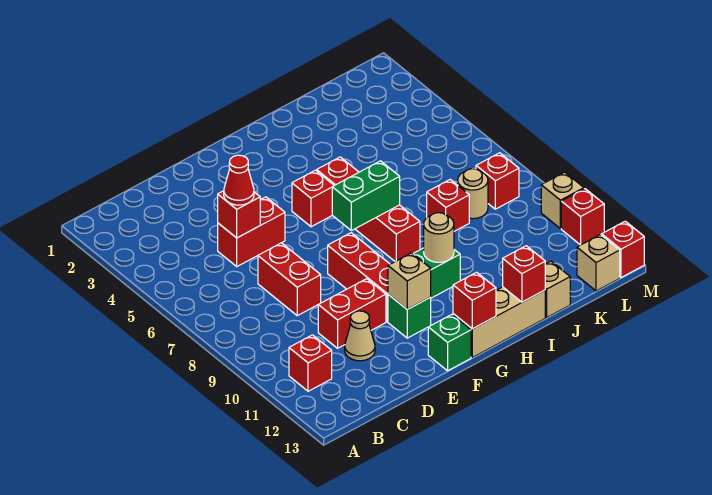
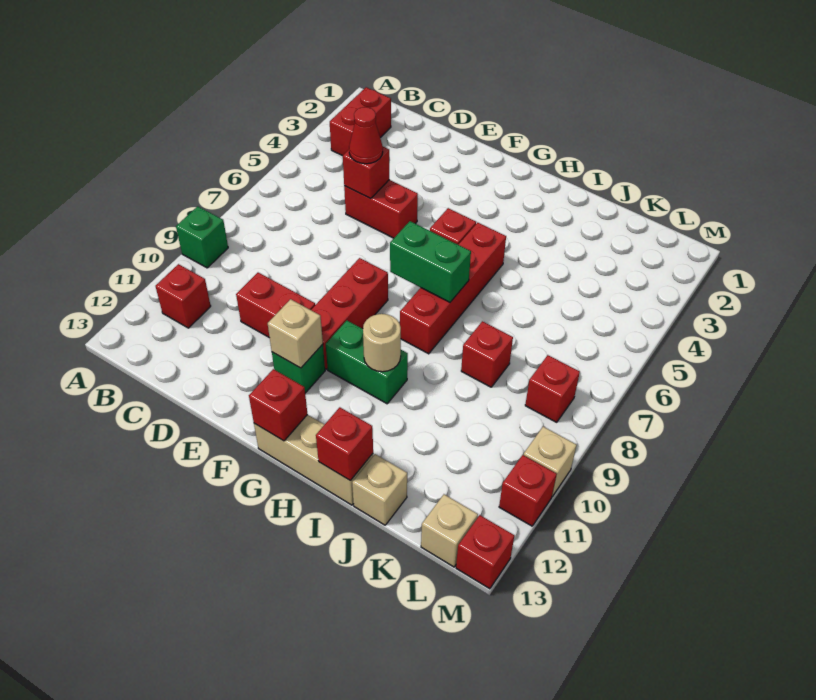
red 1x2 brick [258,243,321,316] -> red 1x2 brick moved to [330,87,391,156]
tan 1x1 cone [345,311,375,361] -> none
green 1x1 brick [428,315,471,371] -> green 1x1 brick moved to [176,206,228,268]
tan 1x1 round brick [458,169,488,219] -> none

